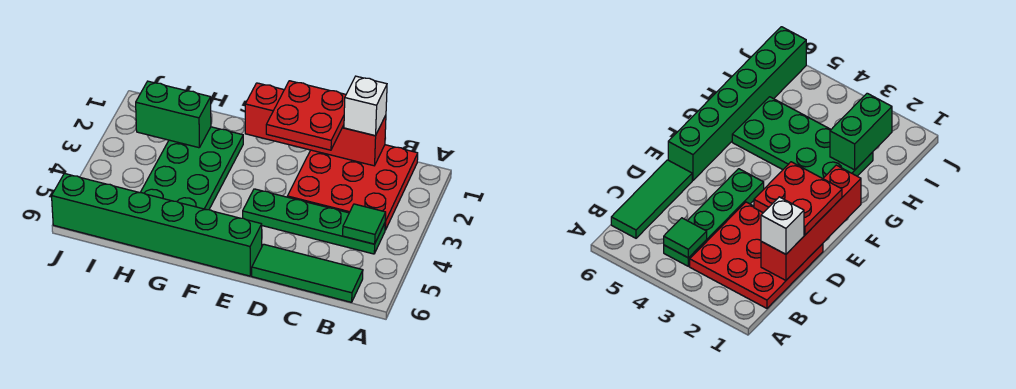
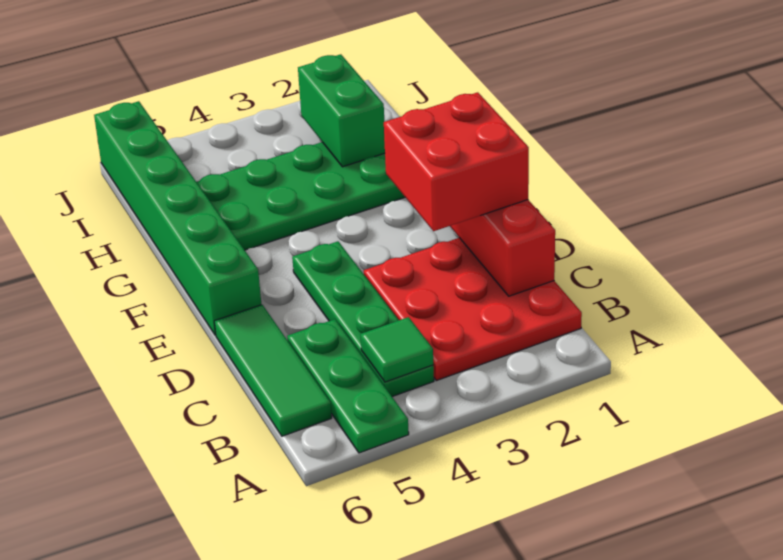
none -> green 1x3 plate [287,319,409,453]
white 1x1 brick [344,76,387,136] -> none
red 2x2 plate [266,81,346,150] -> red 2x2 brick [384,92,529,231]

